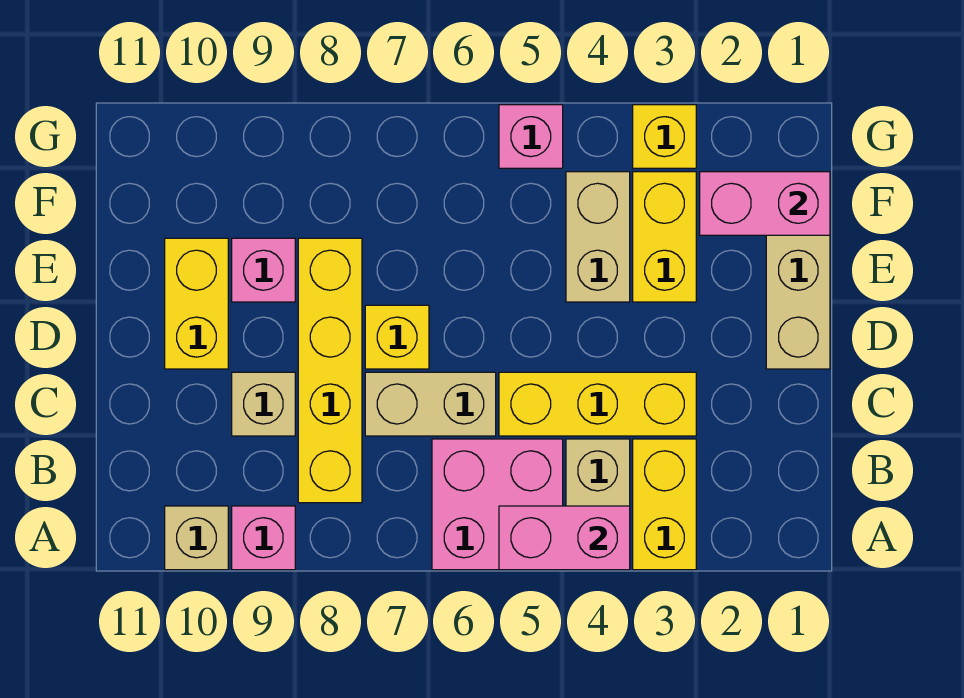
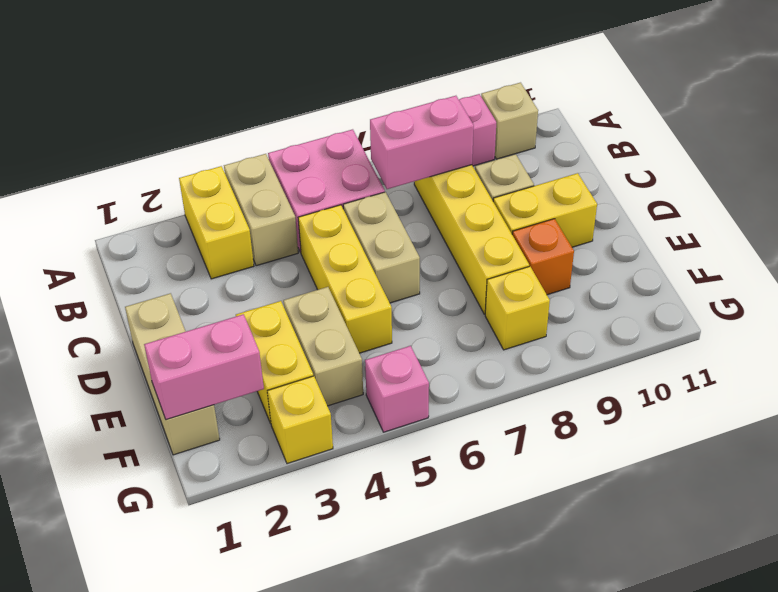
pink 1x2 brick [499,506,630,570] -> pink 1x2 brick moved to [370,96,474,189]
yellow 1x3 brick [499,372,696,436] -> yellow 1x3 brick turned to [298,205,392,353]
tan 1x2 brick [365,372,496,436] -> tan 1x2 brick turned to [343,192,420,303]
yellow 1x1 brick [365,305,429,369] -> yellow 1x1 brick moved to [485,266,550,350]
yellow 1x2 brick [165,238,228,369] -> yellow 1x2 brick turned to [493,173,597,247]
pink 1x1 brick [232,238,295,302] -> orange 1x1 brick [512,219,574,295]

